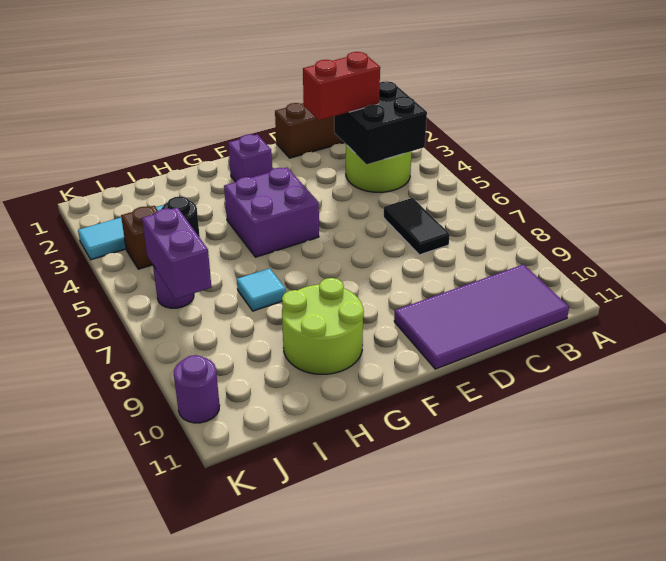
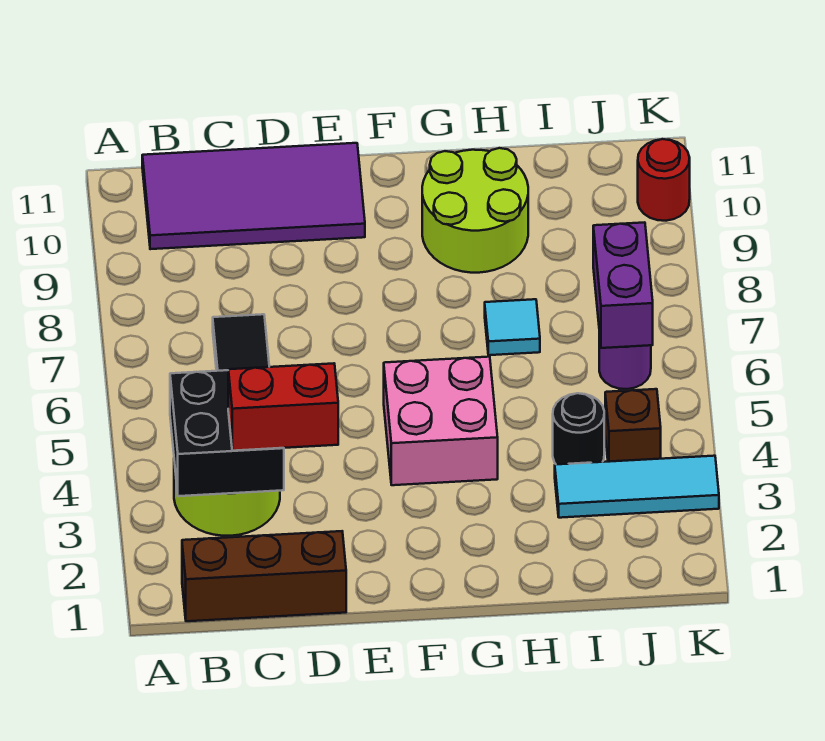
purple 1x1 brick [228,134,272,182] -> none
purple 2x2 brick [224,167,319,257] -> pink 2x2 brick [384,357,498,485]
purple 1x1 round brick [174,355,220,423] -> red 1x1 round brick [638,139,690,221]

